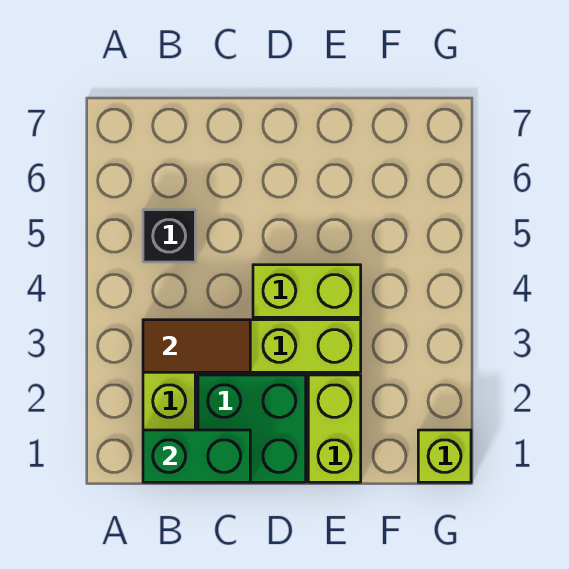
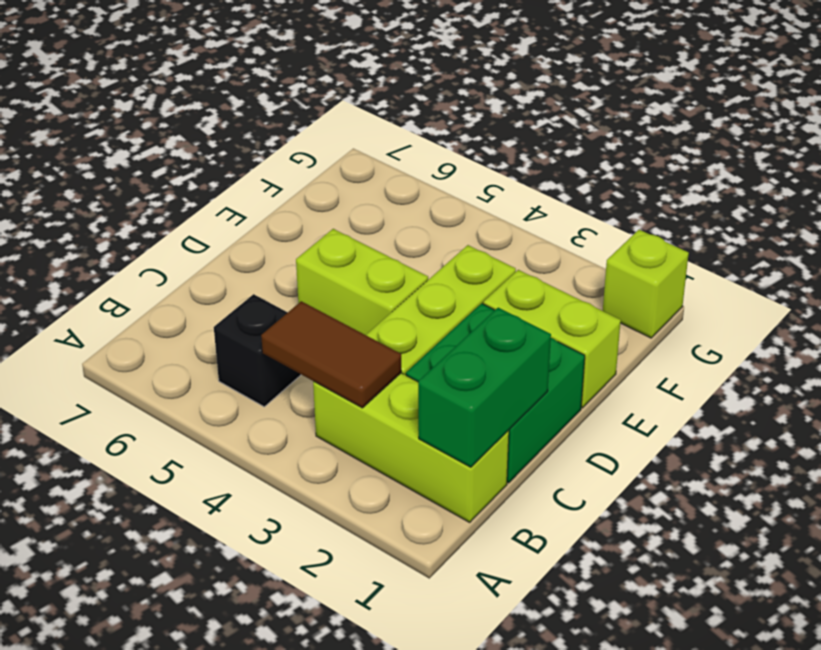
brown 1x2 tile [143,320,250,372] -> brown 1x2 tile turned to [261,301,401,408]
lime 1x2 brick [253,265,361,317] -> lime 1x2 brick turned to [296,229,428,335]

